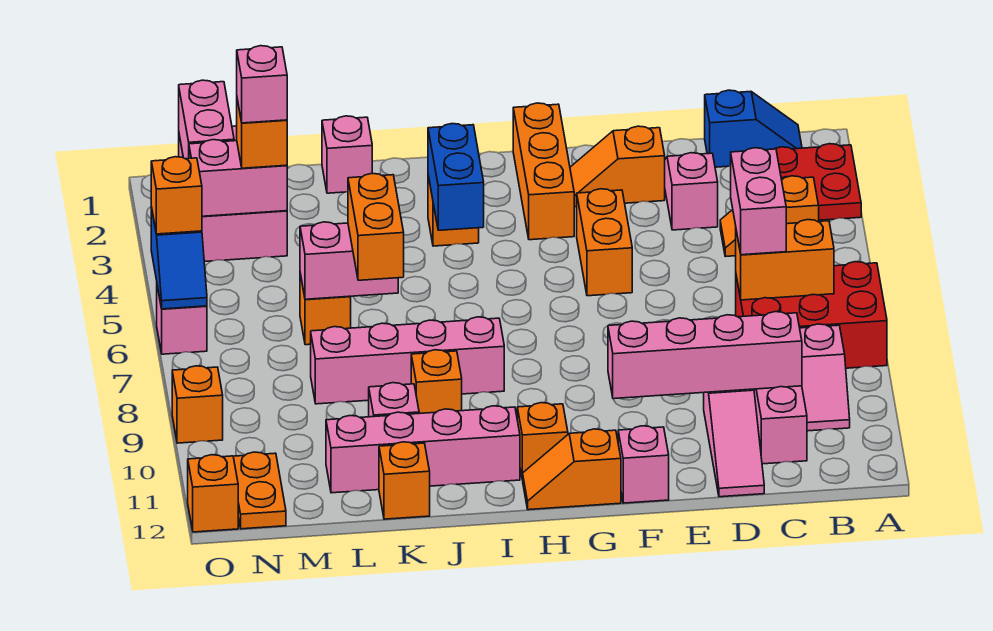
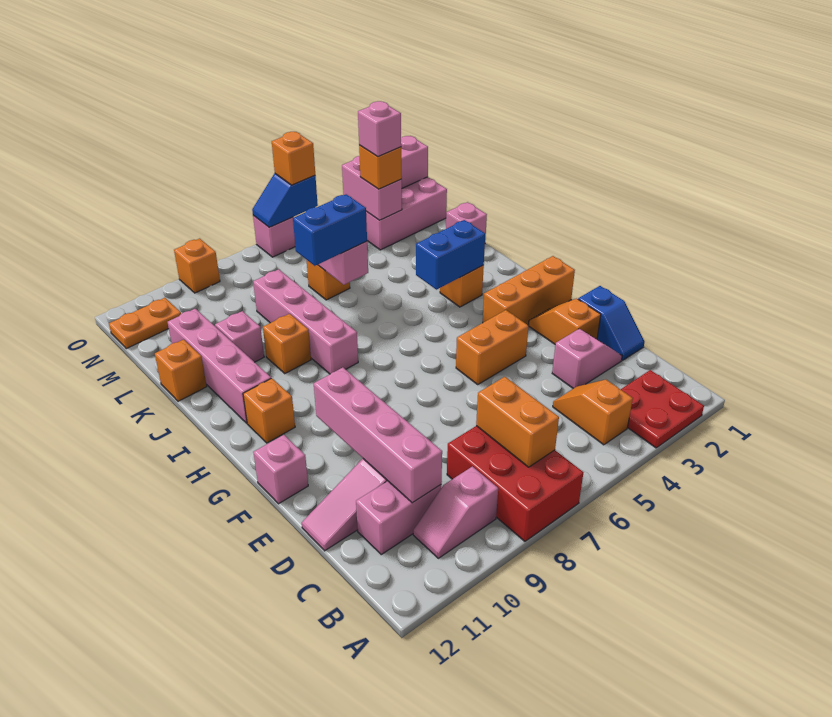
blue 1x2 slope [705,90,802,167] -> blue 1x2 slope moved to [578,286,645,360]
pink 1x2 brick [731,148,786,255] -> none
orange 1x2 slope [523,429,621,510] -> none
orange 1x2 brick [348,173,404,280] -> blue 1x2 brick [293,194,367,266]
orange 1x1 brick [188,455,238,532] -> none

